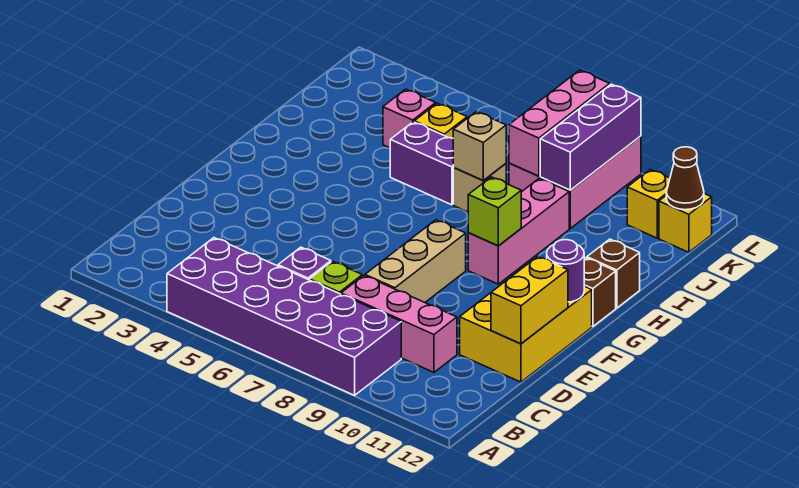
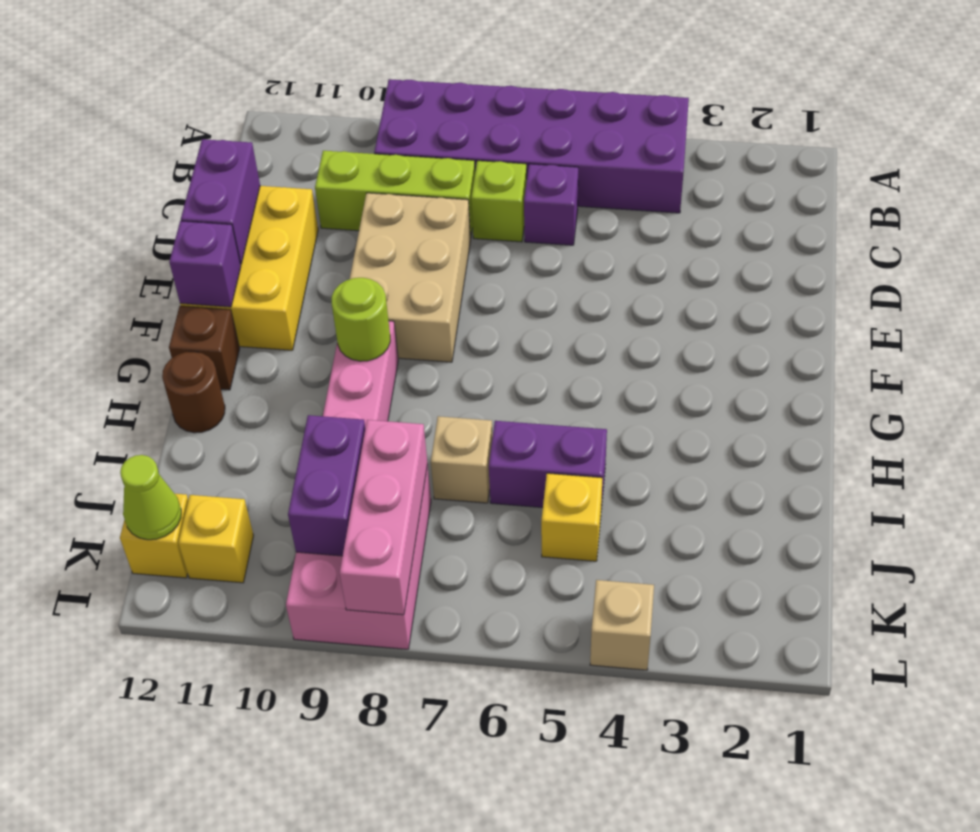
pink 1x3 brick [341,276,457,372] -> lime 1x3 brick [315,151,475,238]
tan 1x3 brick [365,220,466,302] -> tan 2x3 brick [350,193,471,362]
yellow 1x2 brick [491,257,568,344] -> purple 1x2 brick [181,139,260,264]
purple 1x1 round brick [547,240,584,302] -> purple 1x1 brick [169,221,241,307]
lime 1x1 brick [468,177,521,246] -> lime 1x1 round brick [332,278,390,361]
brown 1x1 brick [587,239,640,308] -> brown 1x1 round brick [162,352,225,433]
tan 1x1 brick [453,112,506,181] -> tan 1x1 brick moved to [590,580,654,670]
pink 1x1 brick [383,89,436,148] -> none
purple 1x3 brick [540,84,641,190] -> purple 1x2 brick [288,415,365,556]
brown 1x1 cone [666,147,704,210] -> lime 1x1 cone [120,455,181,540]

